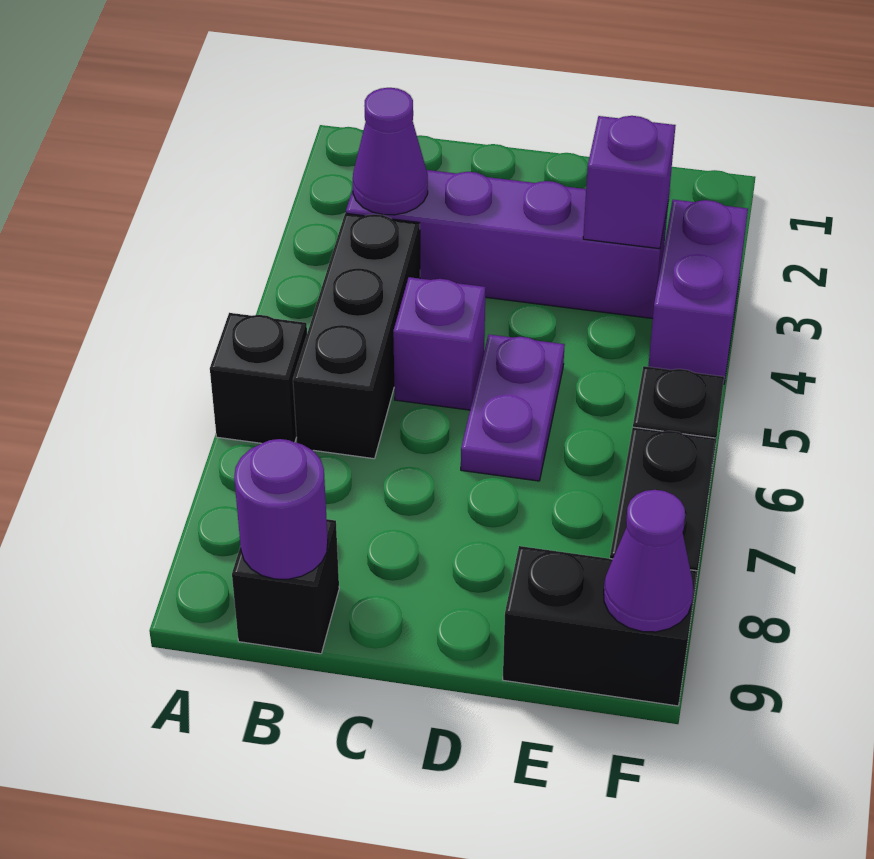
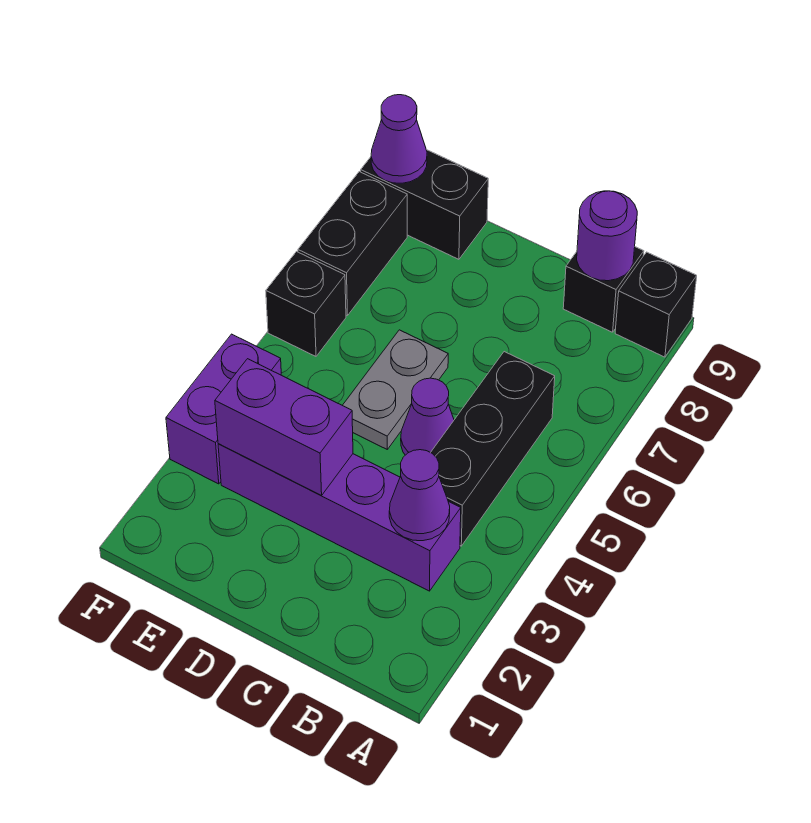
black 1x1 brick [210,313,307,443] -> black 1x1 brick moved to [615,252,697,357]
purple 1x1 brick [393,277,486,410] -> purple 1x1 cone [401,378,454,455]
purple 1x2 plate [461,335,565,481] -> grey 1x2 plate [343,330,448,449]
purple 1x1 brick [583,116,676,249] -> purple 1x2 brick [215,359,353,495]

